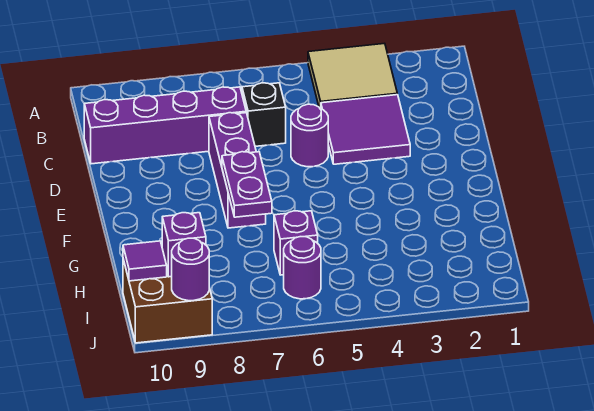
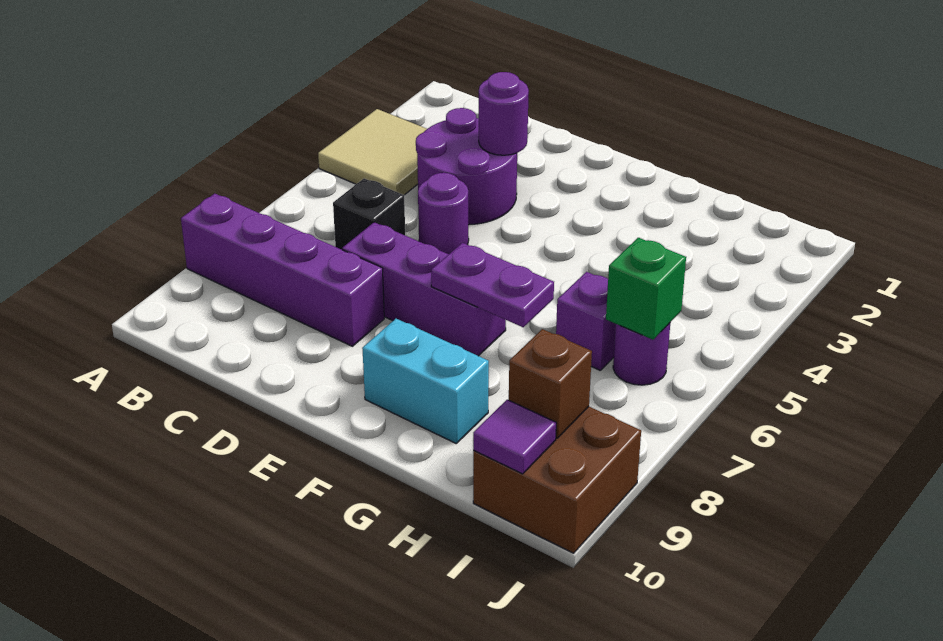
purple 2x2 tile [321,95,410,164] -> purple 2x2 round brick [416,108,517,225]
purple 1x4 brick [84,87,246,164] -> purple 1x4 brick turned to [181,194,384,346]
none -> cyan 1x2 brick [362,319,489,443]
none -> green 1x1 brick [606,238,686,340]
purple 1x1 brick [162,213,206,277] -> brown 1x1 brick [509,329,592,438]
purple 1x1 round brick [172,238,209,301] -> purple 1x1 round brick moved to [479,72,529,155]

